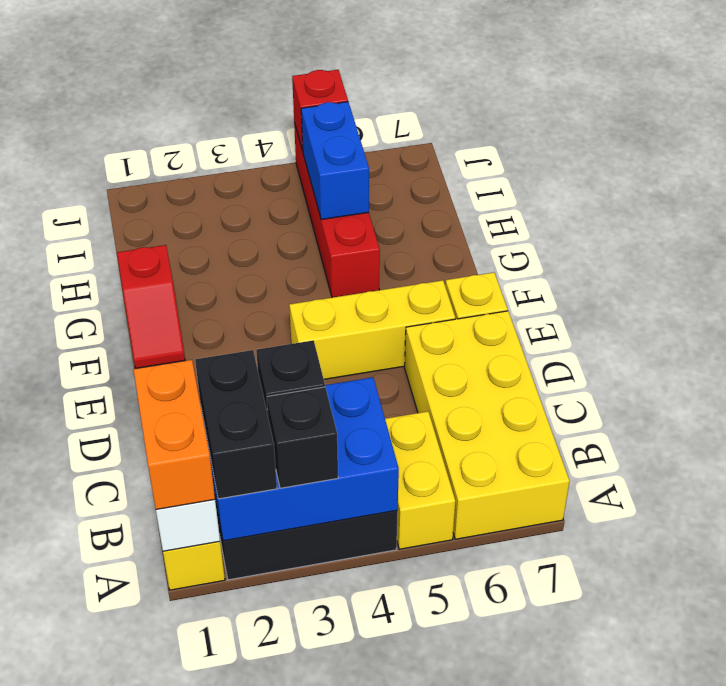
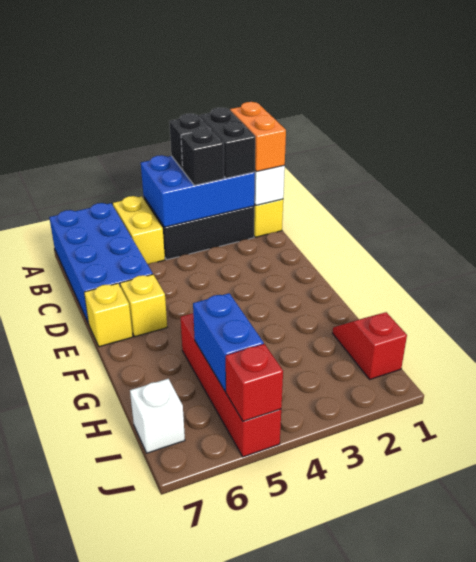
yellow 2x4 brick [405,311,570,539] -> blue 2x4 brick [49,203,153,324]
yellow 1x3 brick [289,280,455,379] -> yellow 1x1 brick [120,274,167,337]
red 1x2 slope [117,245,185,368] -> red 1x2 slope moved to [332,312,407,379]
none -> white 1x1 brick [130,379,185,453]

